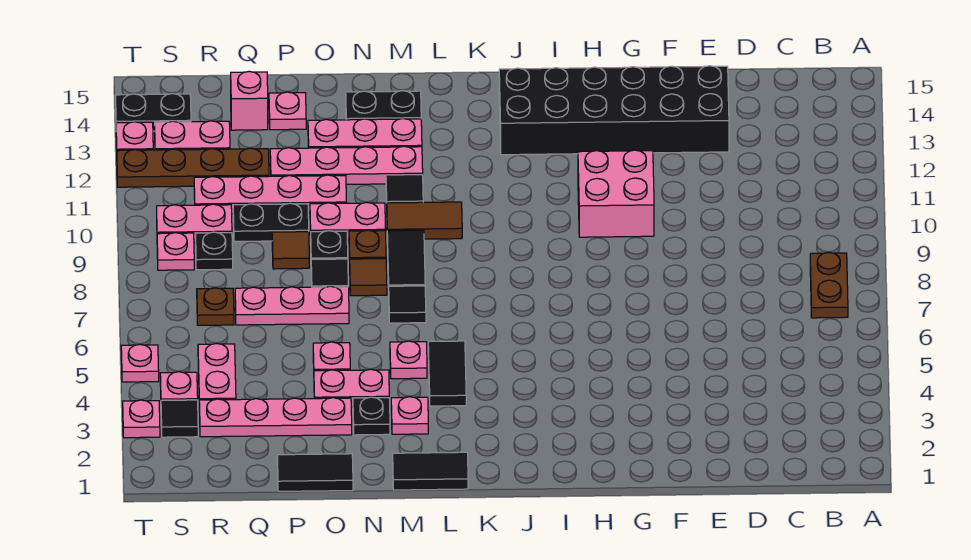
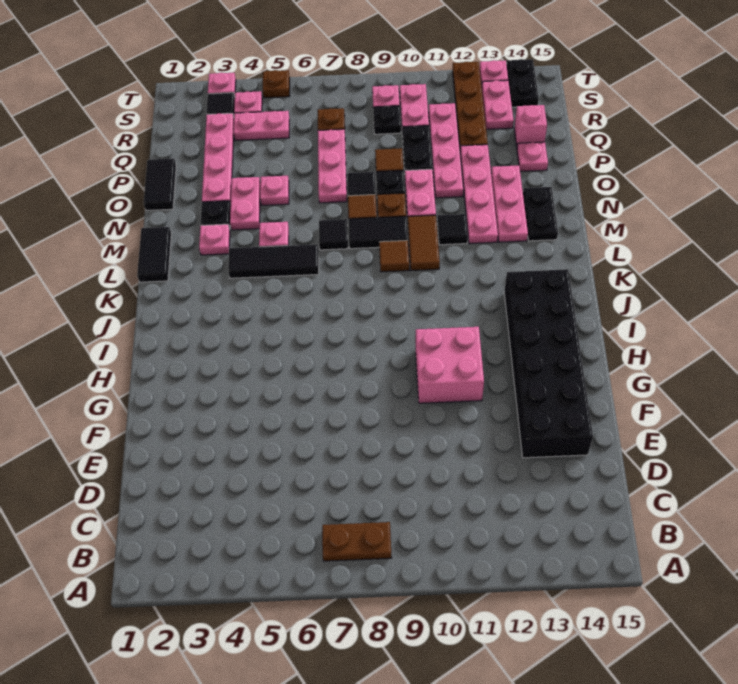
black 1x2 tile [428,341,466,406] -> black 1x3 tile [228,244,319,278]
none -> brown 1x1 tile [379,240,409,272]
pink 1x1 plate [121,344,159,382] -> brown 1x1 plate [263,70,290,98]

